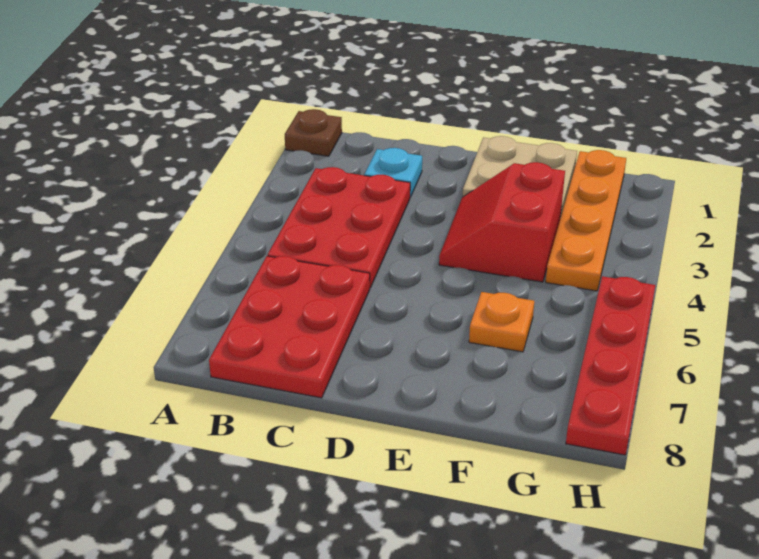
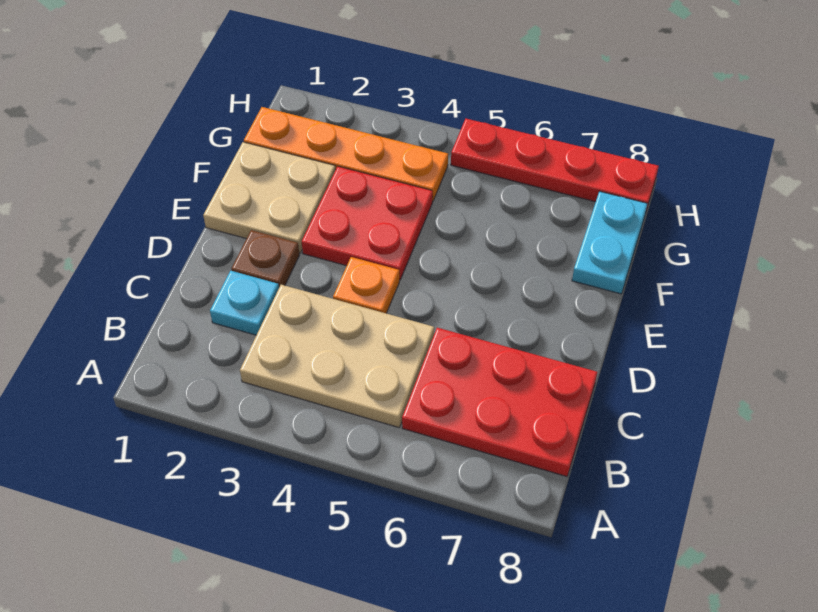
brown 1x1 plate [285,109,342,156] -> brown 1x1 plate moved to [232,230,300,287]
red 2x3 plate [268,167,410,288] -> tan 2x3 plate [240,285,434,427]
red 2x2 slope [439,162,565,282] -> red 2x2 plate [302,166,433,280]
orange 1x1 plate [469,292,534,352] -> orange 1x1 plate moved to [333,257,399,313]
none -> cyan 1x2 plate [572,191,648,294]

